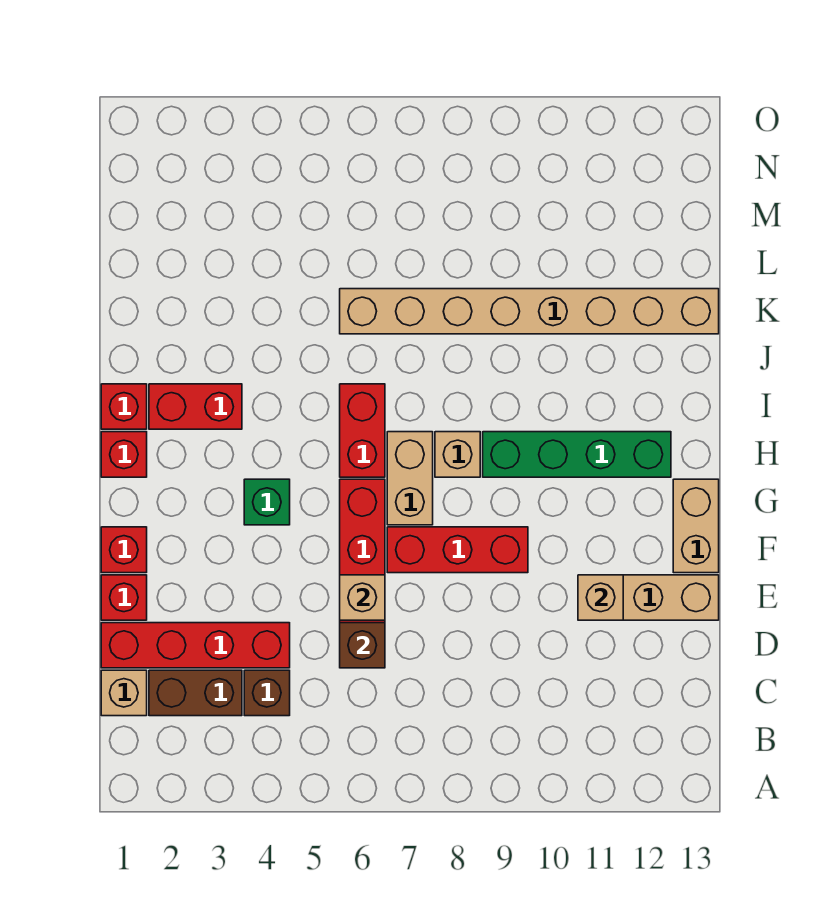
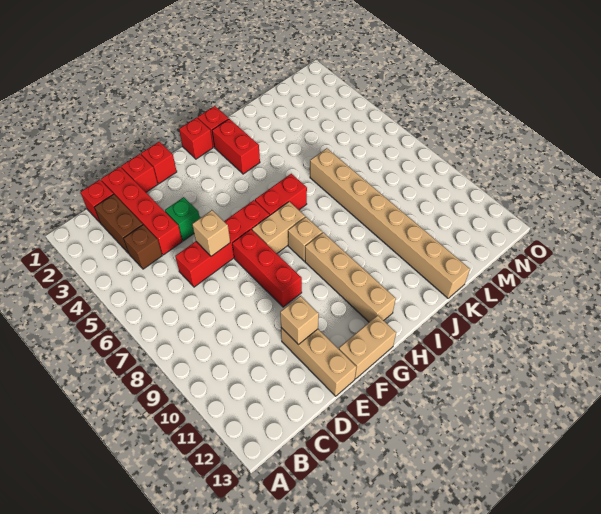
tan 1x1 brick [101,670,147,716] -> red 1x1 brick [81,180,113,222]
brown 1x1 brick [340,623,385,668] -> none
green 1x1 brick [244,479,290,525] -> green 1x1 brick moved to [165,197,200,241]
green 1x4 brick [483,432,671,477] -> tan 1x4 brick [305,232,396,322]

